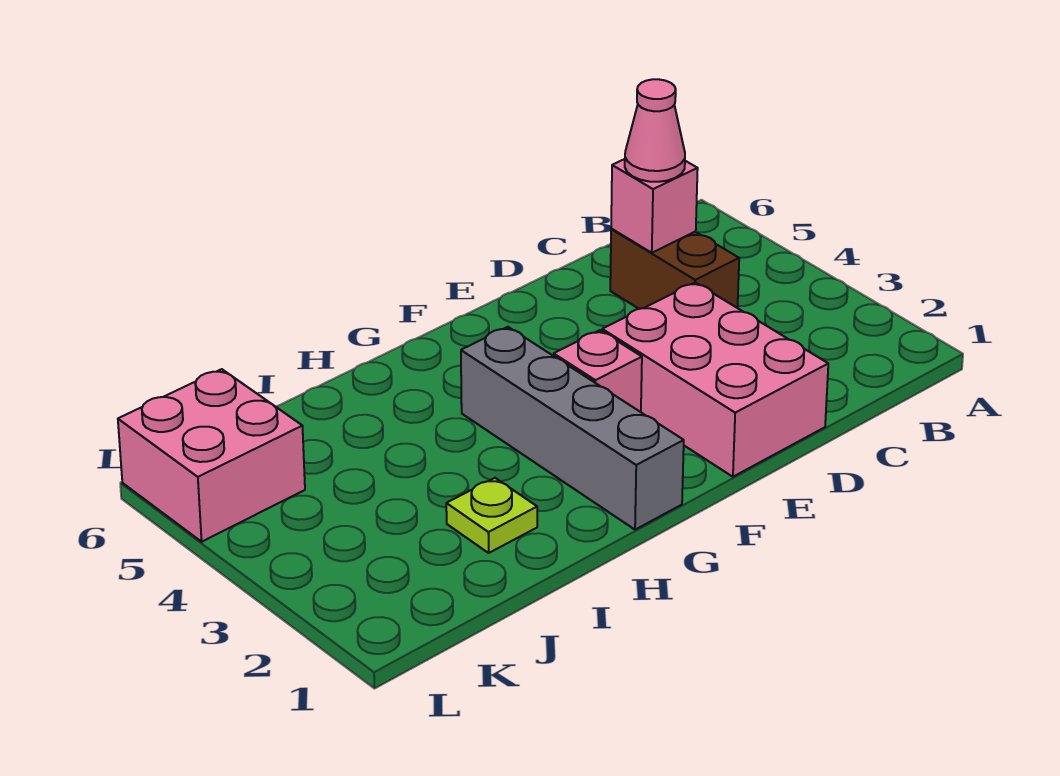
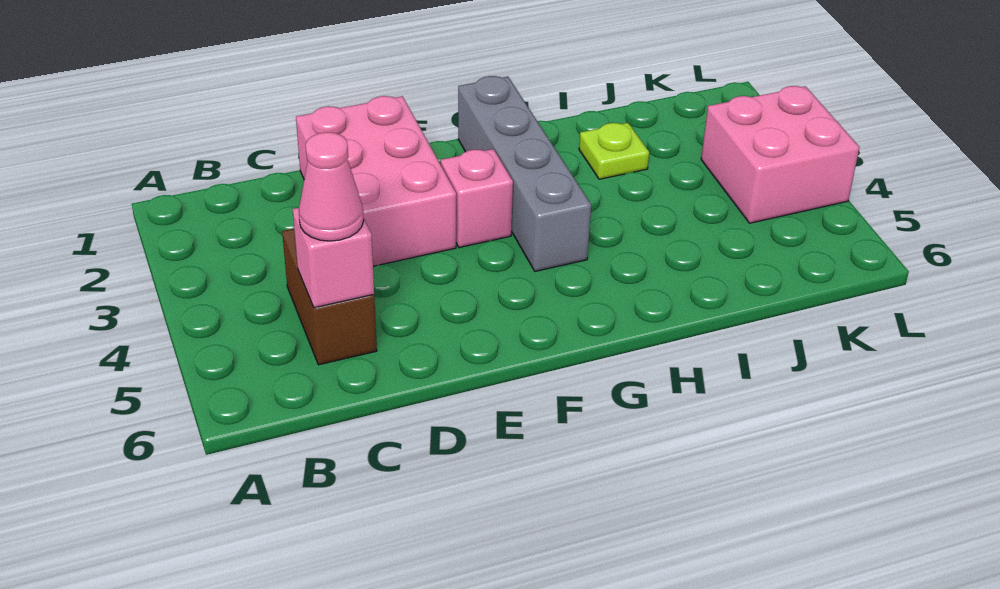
pink 2x2 brick [118,369,305,542] -> pink 2x2 brick moved to [701,86,859,223]

